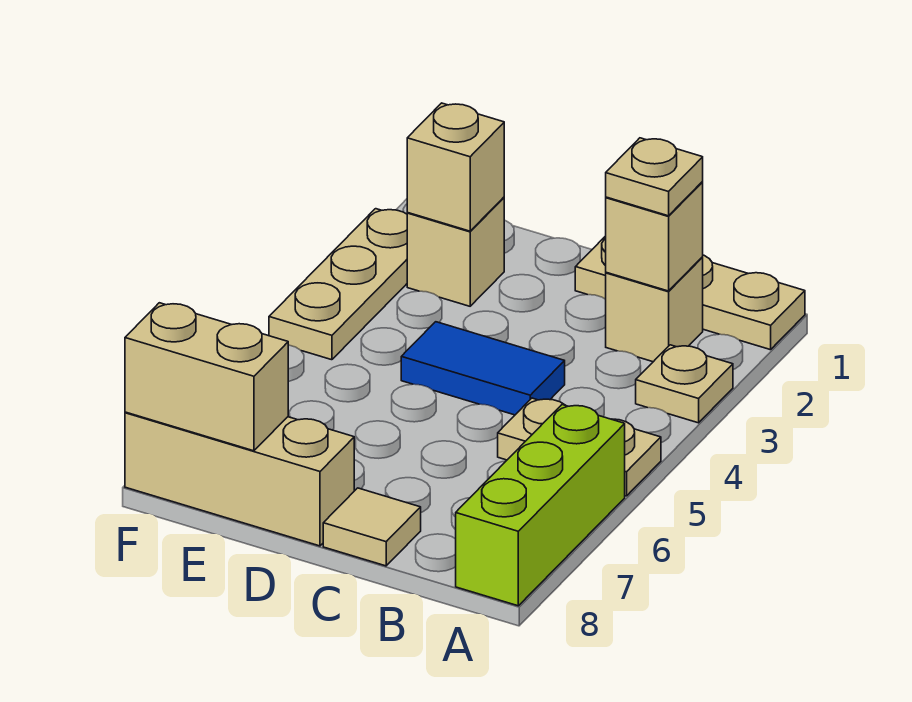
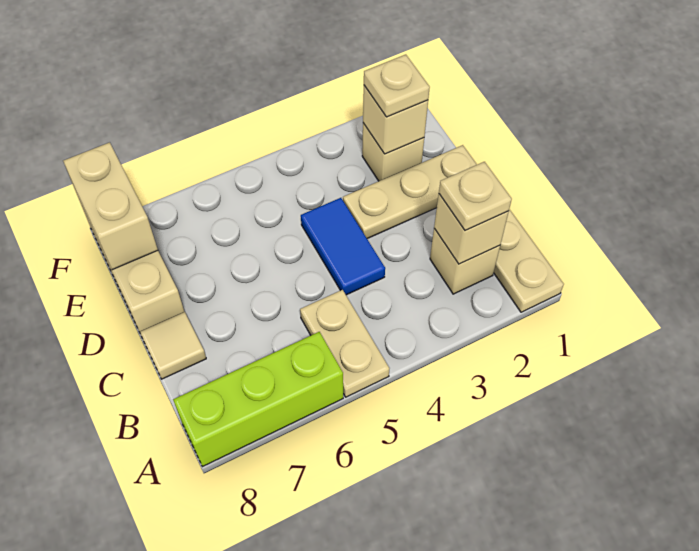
tan 1x1 plate [636,345,733,423] -> tan 1x1 plate moved to [364,55,430,117]
tan 1x3 plate [269,209,407,360] -> tan 1x3 plate moved to [343,145,477,239]

